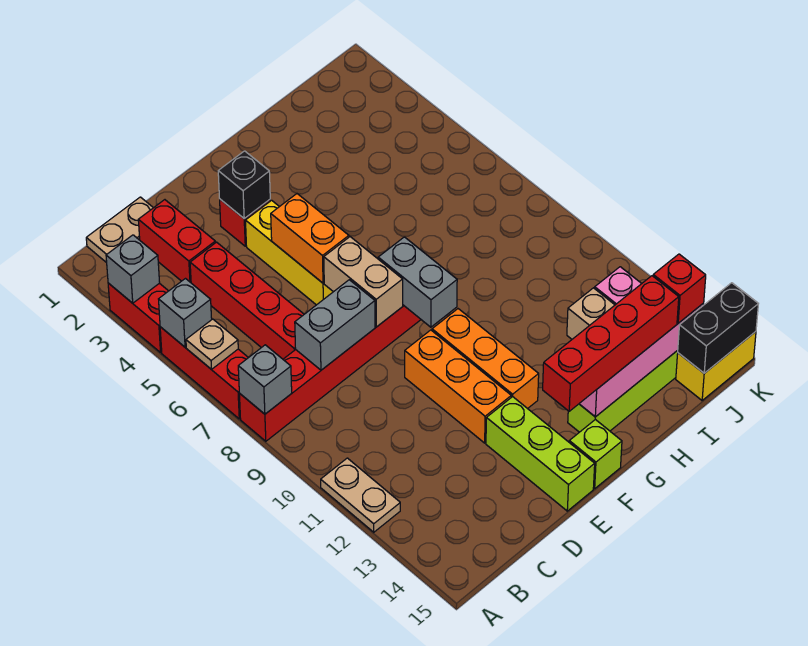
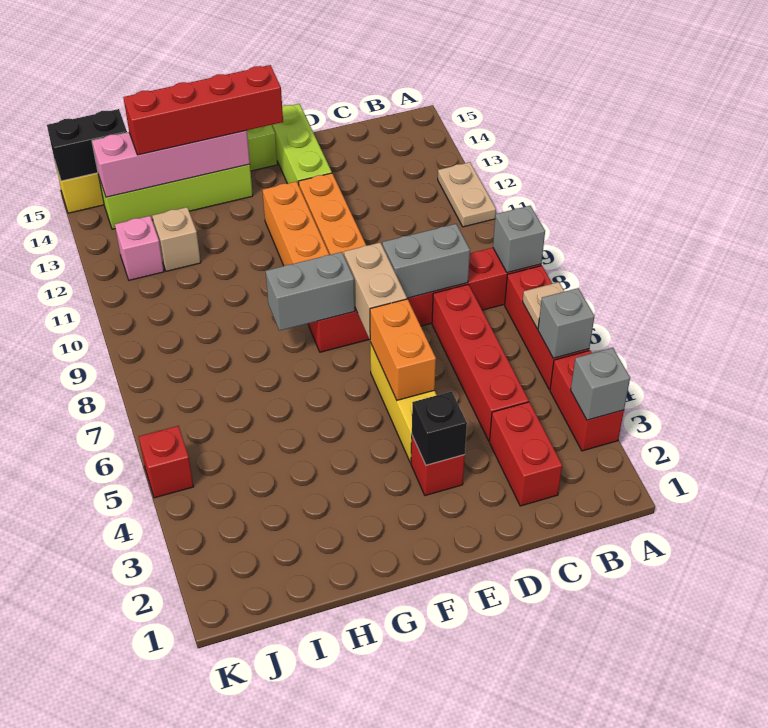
tan 1x2 plate [86,197,153,263] -> none
grey 1x2 brick [378,237,457,327] -> grey 1x2 brick turned to [266,252,355,331]
red 1x1 brick [653,254,706,323] -> red 1x1 brick moved to [139,426,194,498]

